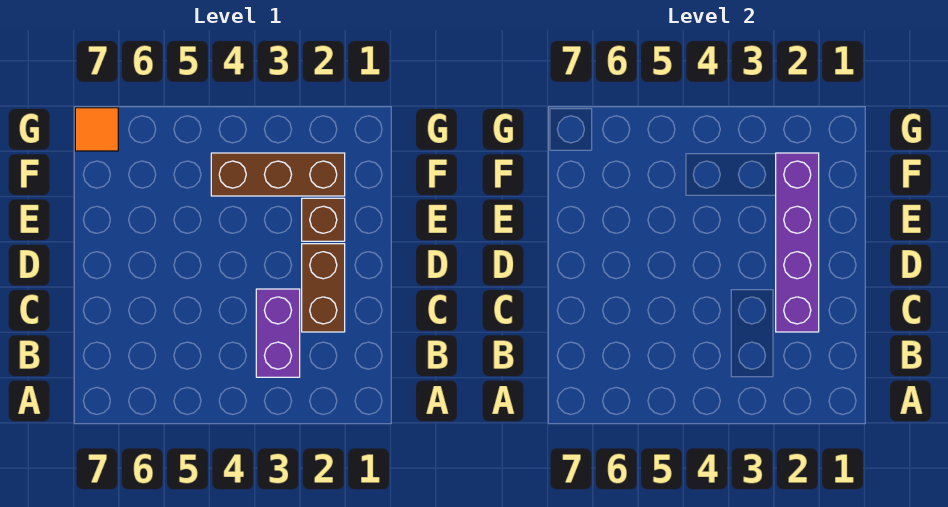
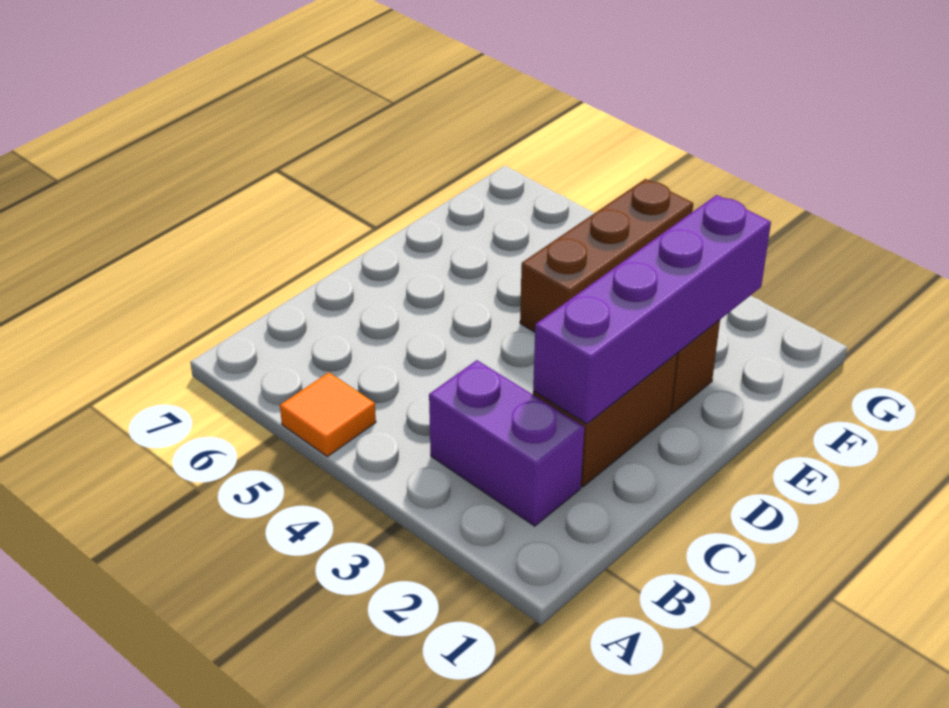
purple 1x2 brick [256,289,300,377] -> purple 1x2 brick turned to [429,360,584,526]
brown 1x3 brick [211,153,345,196] -> brown 1x3 brick turned to [520,179,693,332]
orange 1x1 tile [75,108,118,151] -> orange 1x1 tile moved to [280,372,376,457]

